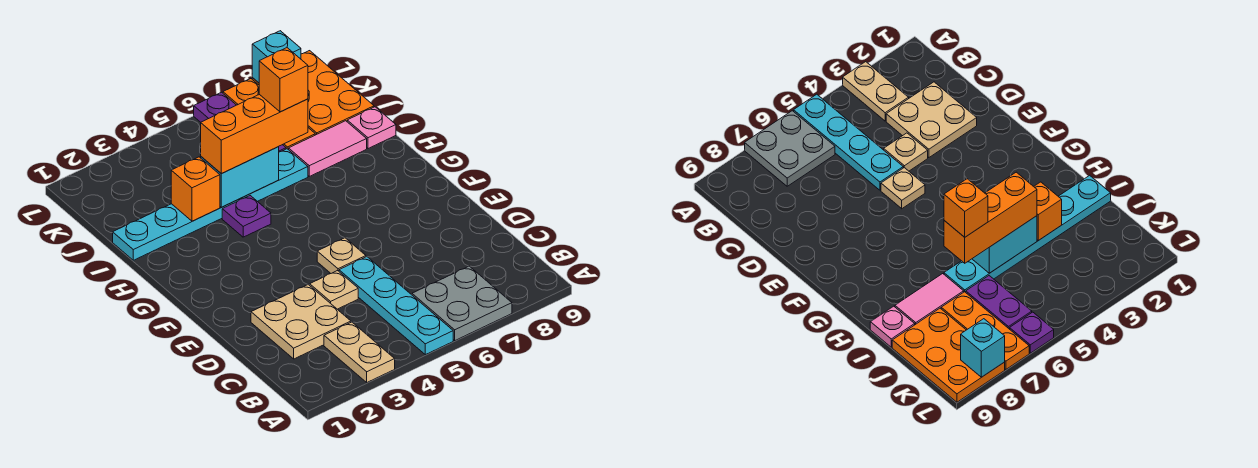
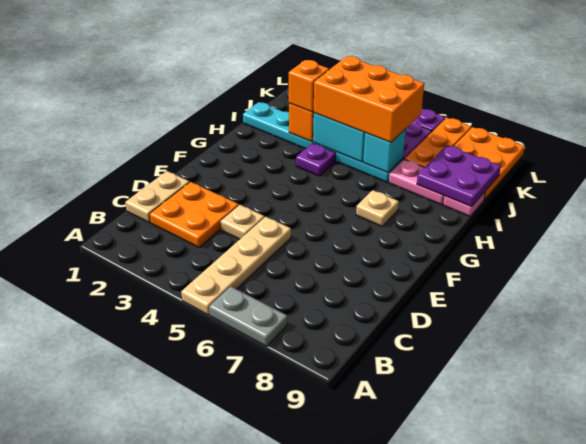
tan 1x2 plate [324,322,395,382] -> tan 1x2 plate moved to [125,171,189,222]
cyan 1x4 plate [339,257,453,355] -> tan 1x4 plate [181,217,291,315]
grey 2x2 plate [412,266,512,340] -> grey 1x2 plate [209,286,287,346]
tan 2x2 plate [251,285,351,359] -> orange 2x2 plate [149,182,239,247]
tan 1x1 plate [317,238,366,273] -> tan 1x1 plate moved to [356,190,399,226]
orange 1x3 brick [201,94,308,174] -> orange 2x3 brick [314,56,424,143]
orange 1x1 brick [259,48,308,112] -> orange 1x1 brick moved to [289,60,329,112]
pink 1x2 tile [289,121,367,176] -> pink 1x2 plate [389,159,444,205]
none -> purple 2x2 plate [417,145,501,207]
cyan 1x1 brick [252,31,301,83] -> cyan 1x1 brick moved to [363,129,406,173]

